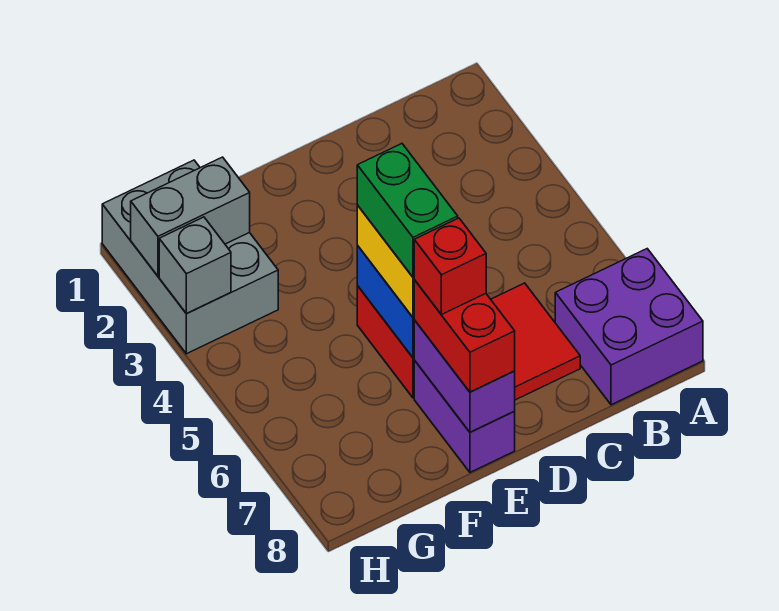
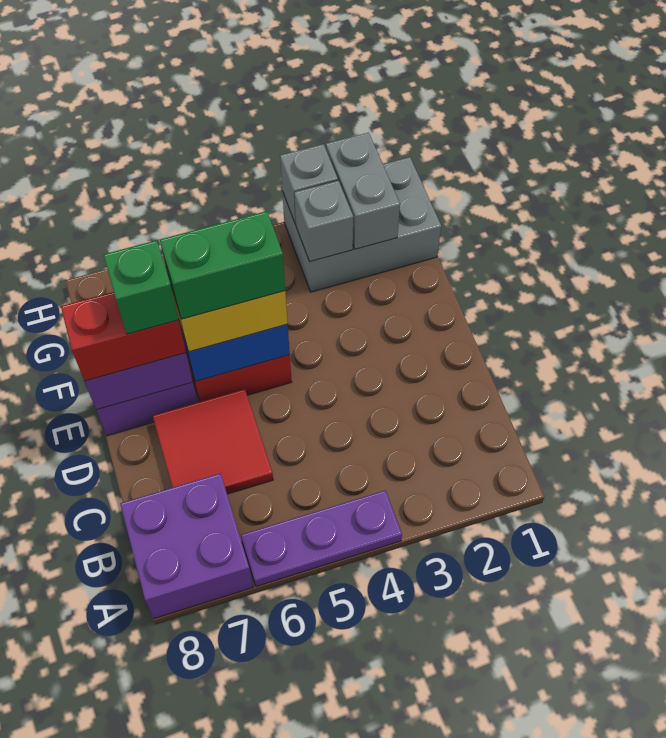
none -> purple 1x3 plate [241,490,402,586]
red 1x1 brick [414,218,486,315] -> green 1x1 brick [104,240,179,334]
none -> grey 1x1 brick [294,181,353,262]

